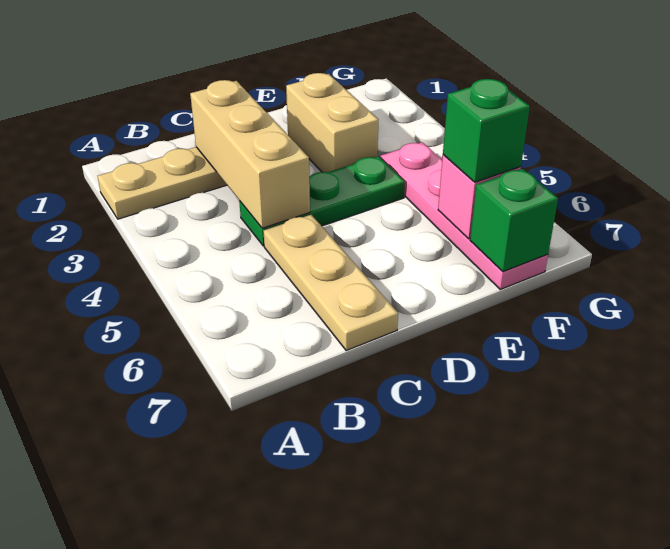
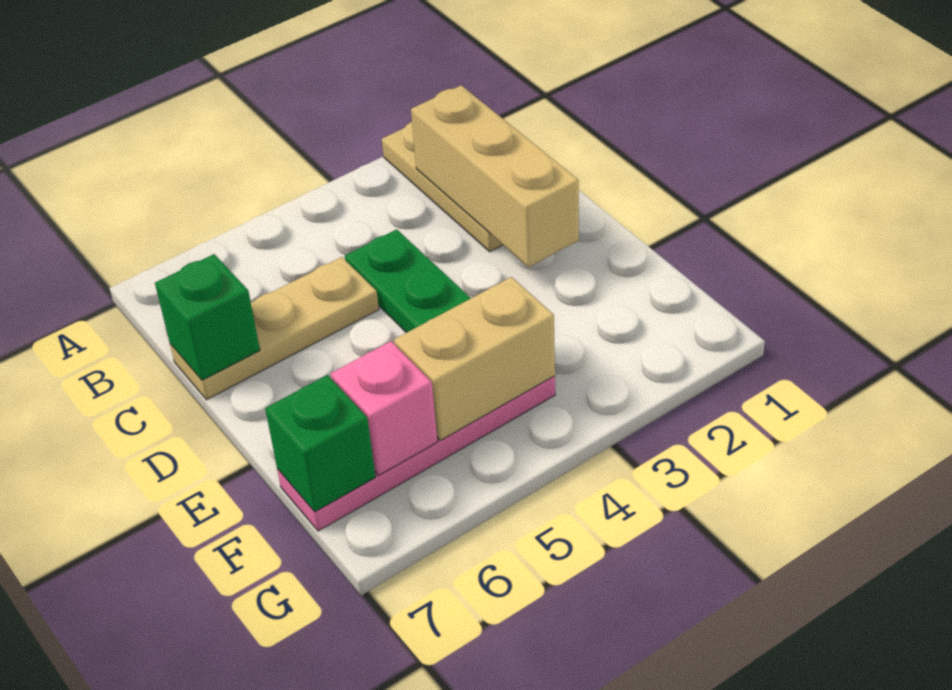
tan 1x3 brick [190,80,310,228] -> tan 1x3 brick turned to [411,85,579,267]
tan 1x2 brick [286,73,379,172] -> tan 1x2 brick moved to [394,277,555,440]
green 1x1 brick [443,79,530,182] -> green 1x1 brick moved to [155,254,260,380]

